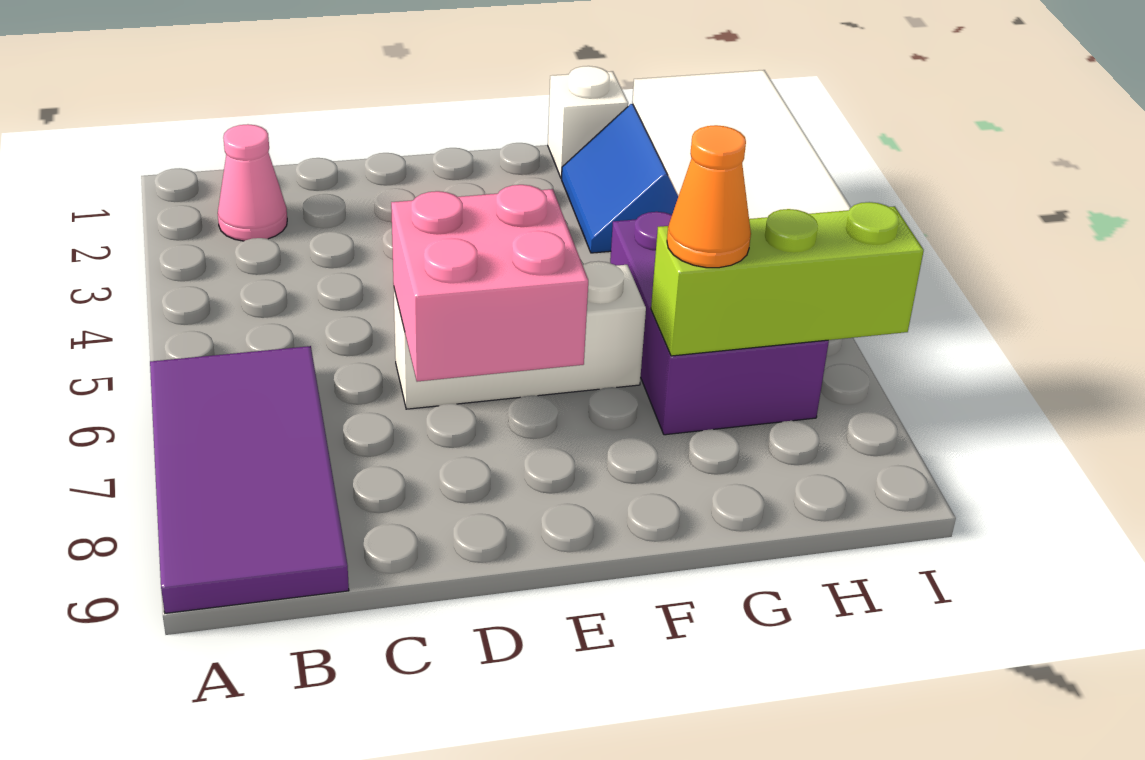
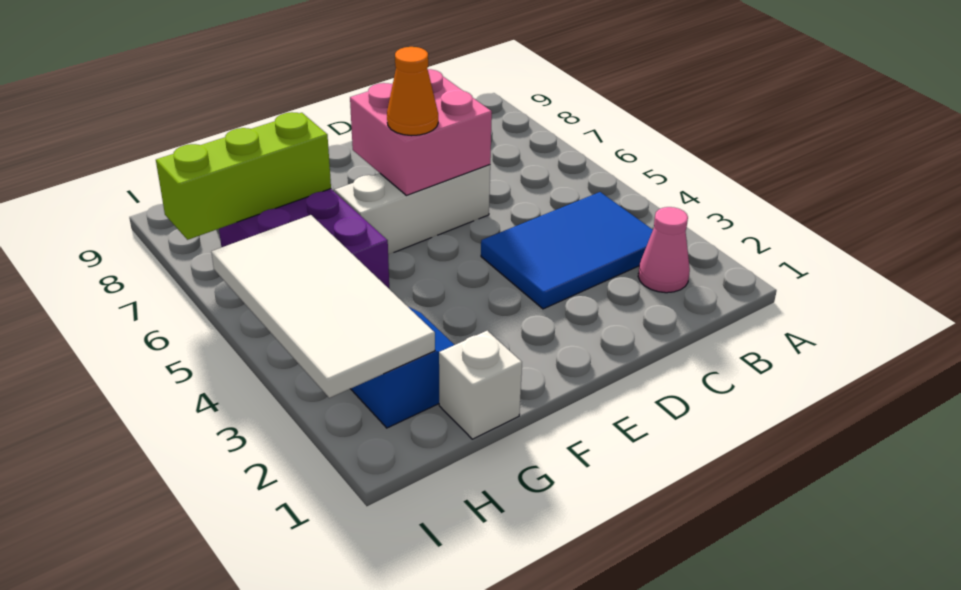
purple 2x4 tile [150,346,349,613] -> none
none -> blue 2x3 tile [481,192,653,309]
orange 1x1 cone [667,125,751,268] -> orange 1x1 cone moved to [387,47,438,136]

